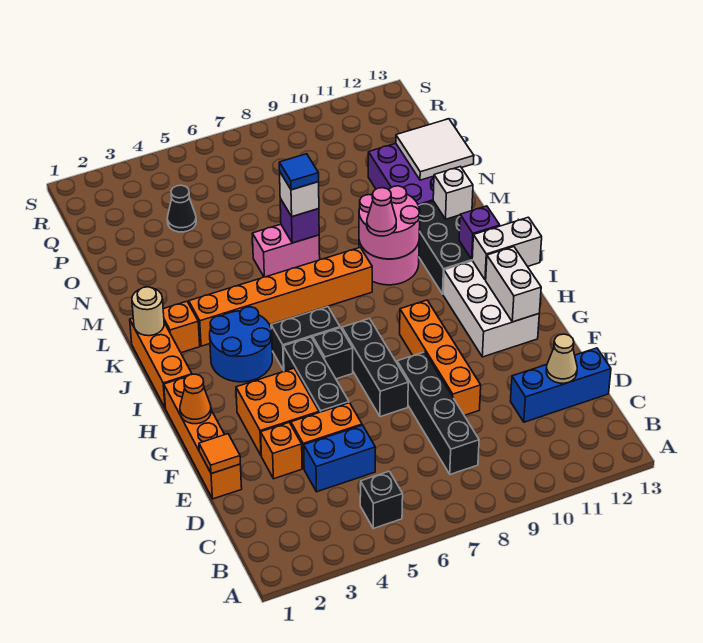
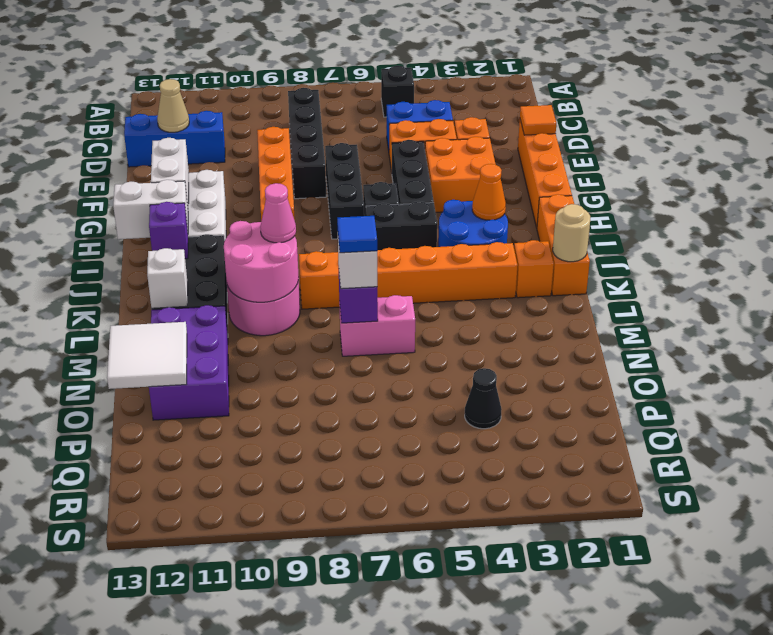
orange 1x1 cone [180,374,211,424] -> orange 1x1 cone moved to [472,164,506,220]

